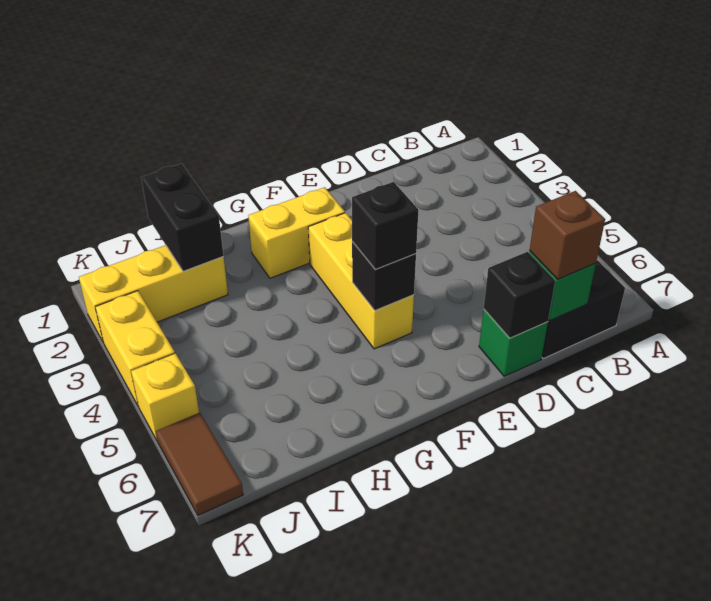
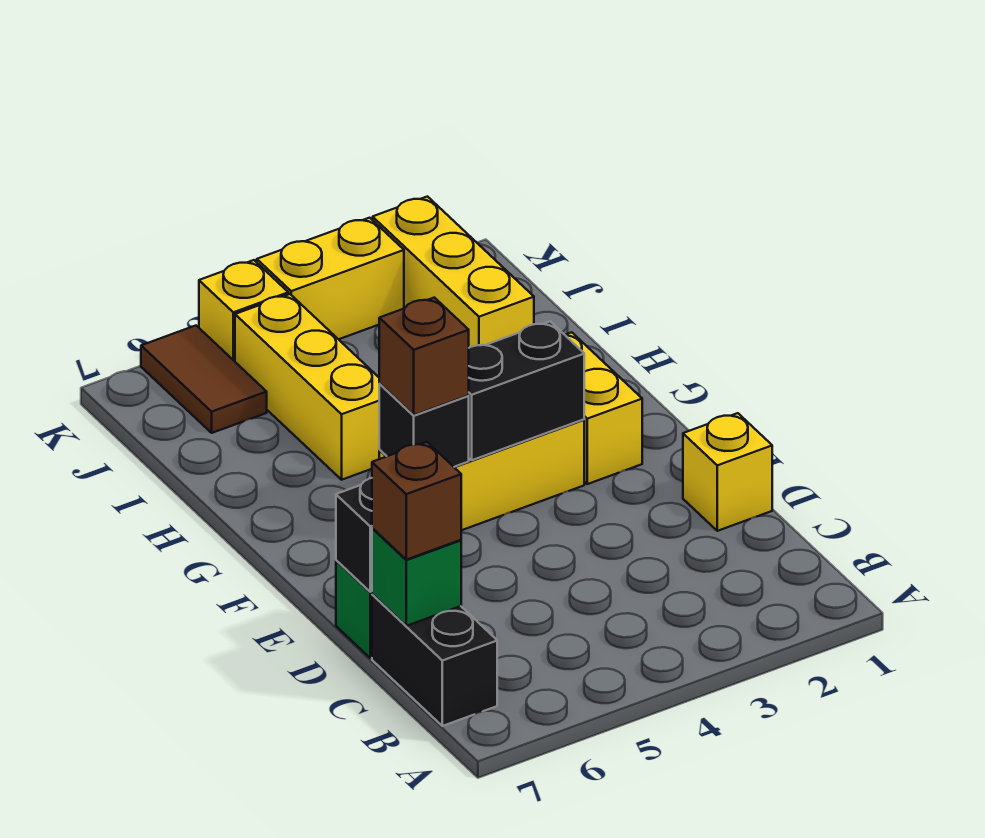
none -> yellow 1x1 brick [683,413,772,531]
black 1x1 brick [352,182,418,269] -> brown 1x1 brick [379,298,469,415]
none -> yellow 1x3 brick [235,294,380,480]
black 1x2 brick [141,164,223,272] -> black 1x2 brick moved to [468,321,584,460]
brown 1x2 tile [156,413,243,515] -> brown 1x2 tile turned to [141,326,267,433]

